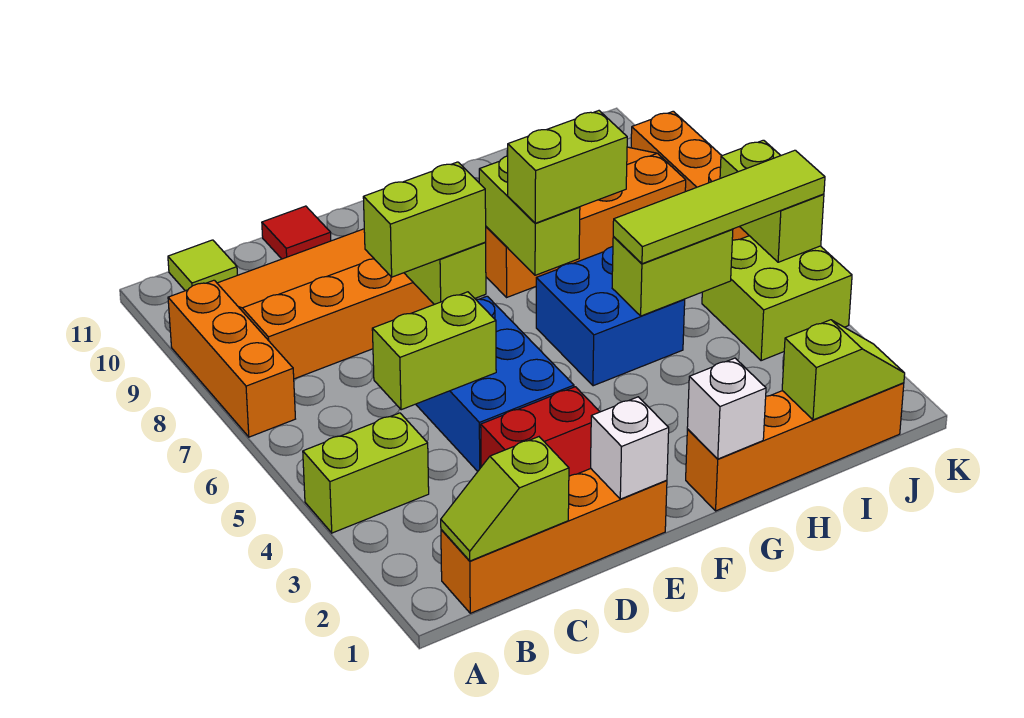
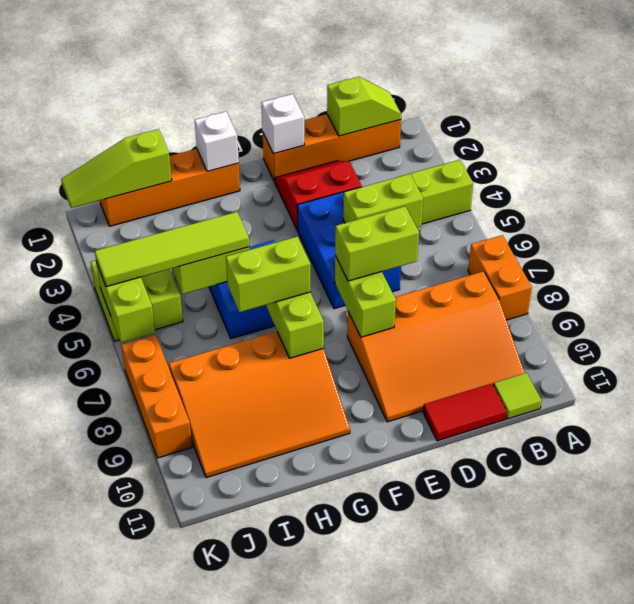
orange 1x3 brick [168,280,295,437] -> orange 1x2 brick [468,235,532,320]
red 1x1 tile [262,206,331,259] -> red 1x2 tile [423,383,507,441]
lime 1x2 slope [782,320,905,420] -> lime 1x3 slope [61,129,172,208]

